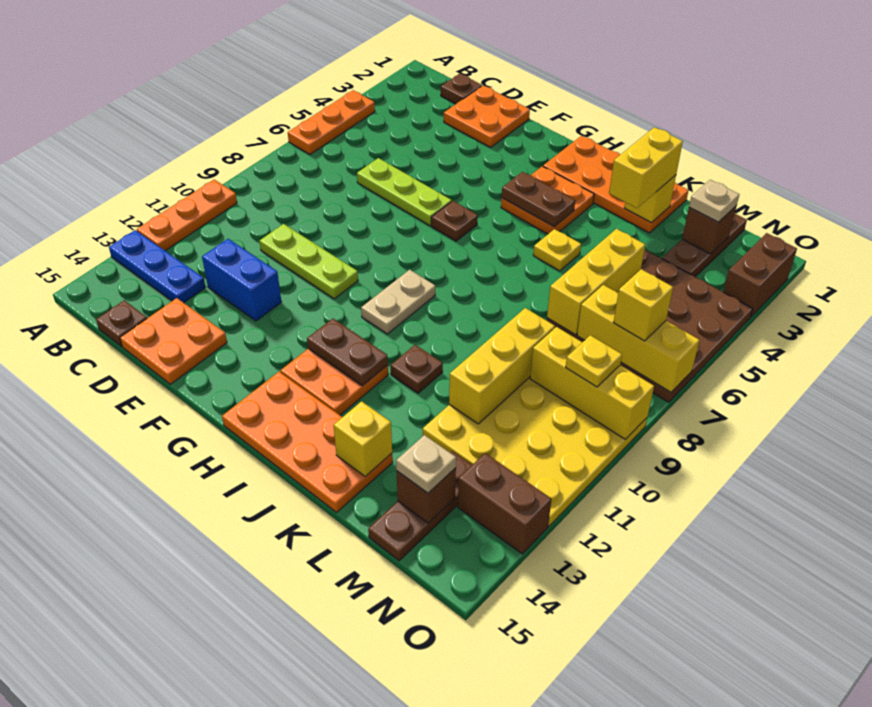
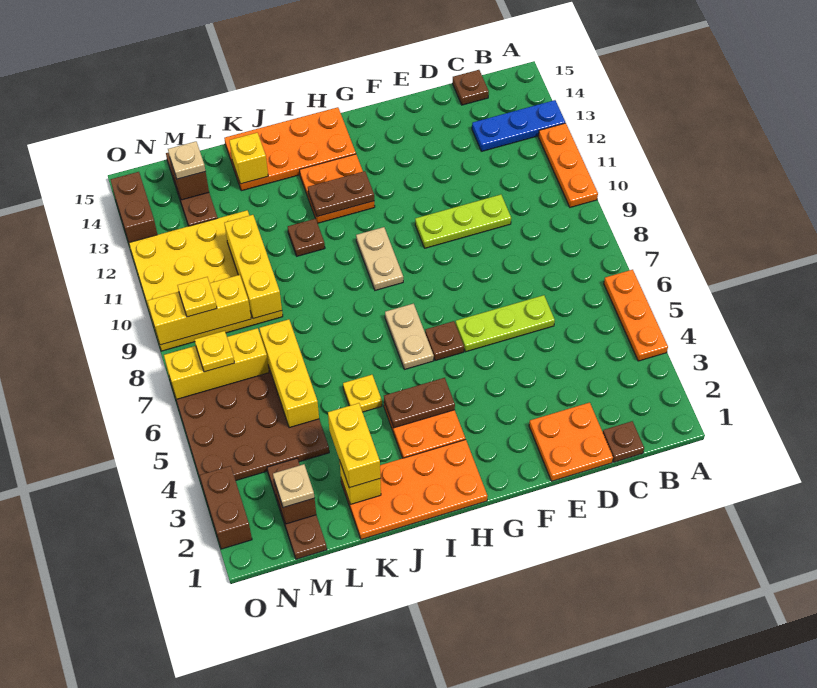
blue 1x2 brick [202,239,281,321] -> none
orange 2x2 plate [120,298,227,384] -> none
none -> tan 1x2 plate [385,304,434,369]
yellow 1x1 brick [613,269,673,341] -> yellow 1x1 plate [195,331,234,372]
brown 1x2 brick [458,453,552,554] -> brown 1x2 brick turned to [111,172,157,242]

